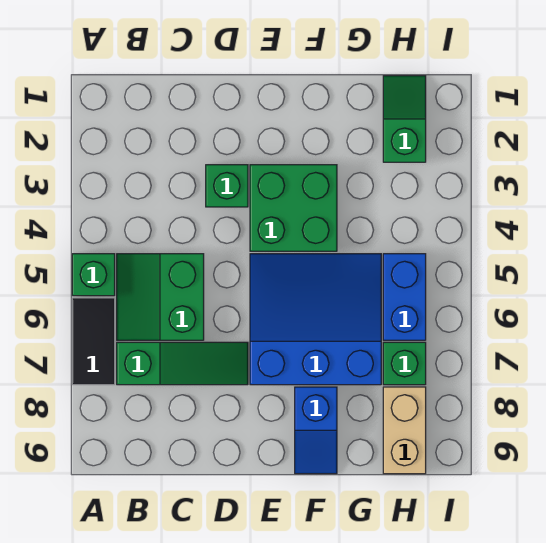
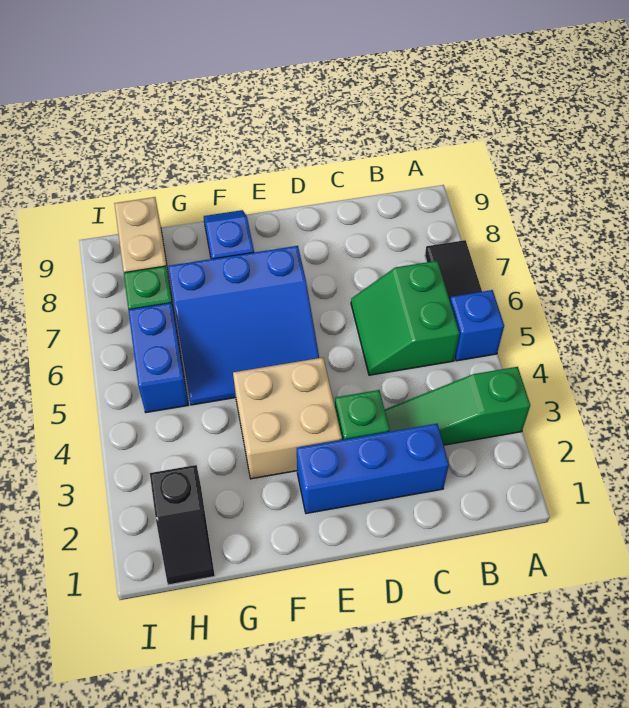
green 1x1 brick [72,254,115,296] -> blue 1x1 brick [450,290,504,361]
green 2x2 slope [117,254,204,340] -> green 2x2 slope turned to [351,261,460,375]
green 1x3 slope [117,342,248,385] -> green 1x3 slope moved to [385,367,530,445]
none -> blue 1x3 brick [297,424,449,514]
green 2x2 brick [250,165,337,251] -> tan 2x2 brick [233,358,342,479]
green 1x2 slope [383,76,426,162] -> black 1x2 slope [150,465,215,585]

